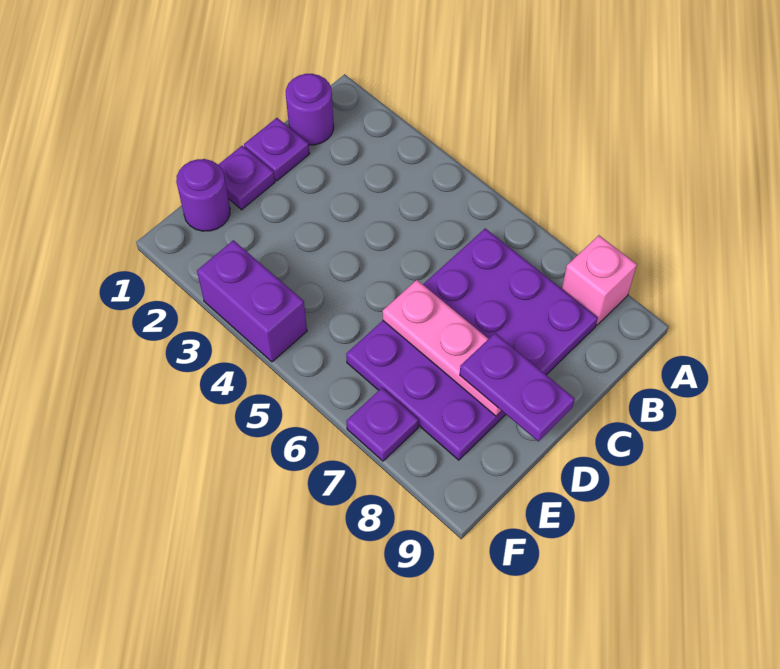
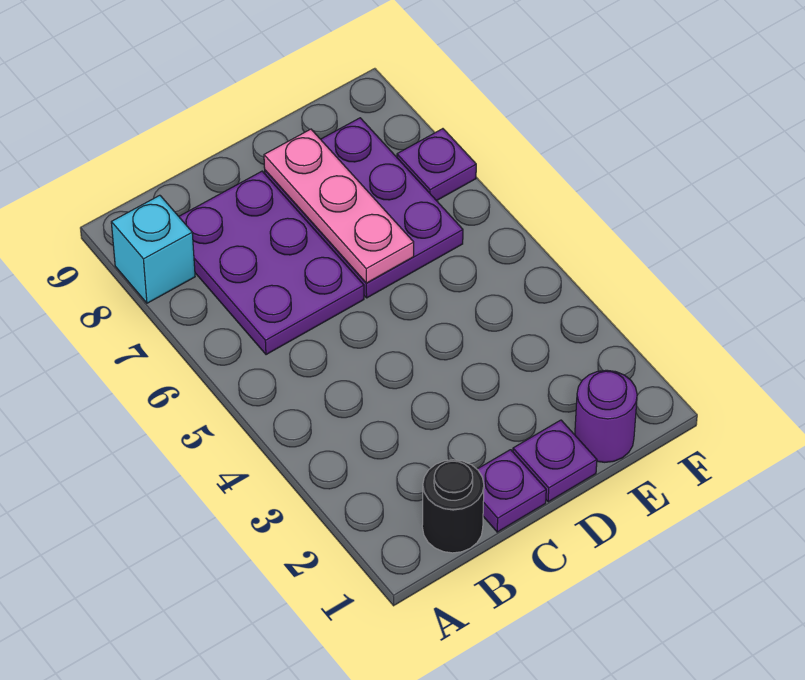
pink 1x1 brick [562,235,637,325] -> cyan 1x1 brick [111,195,195,303]
purple 1x1 round brick [286,74,334,145] -> black 1x1 round brick [422,460,484,553]
purple 1x2 plate [460,333,575,441] -> none
purple 1x2 brick [197,240,307,362] -> none

